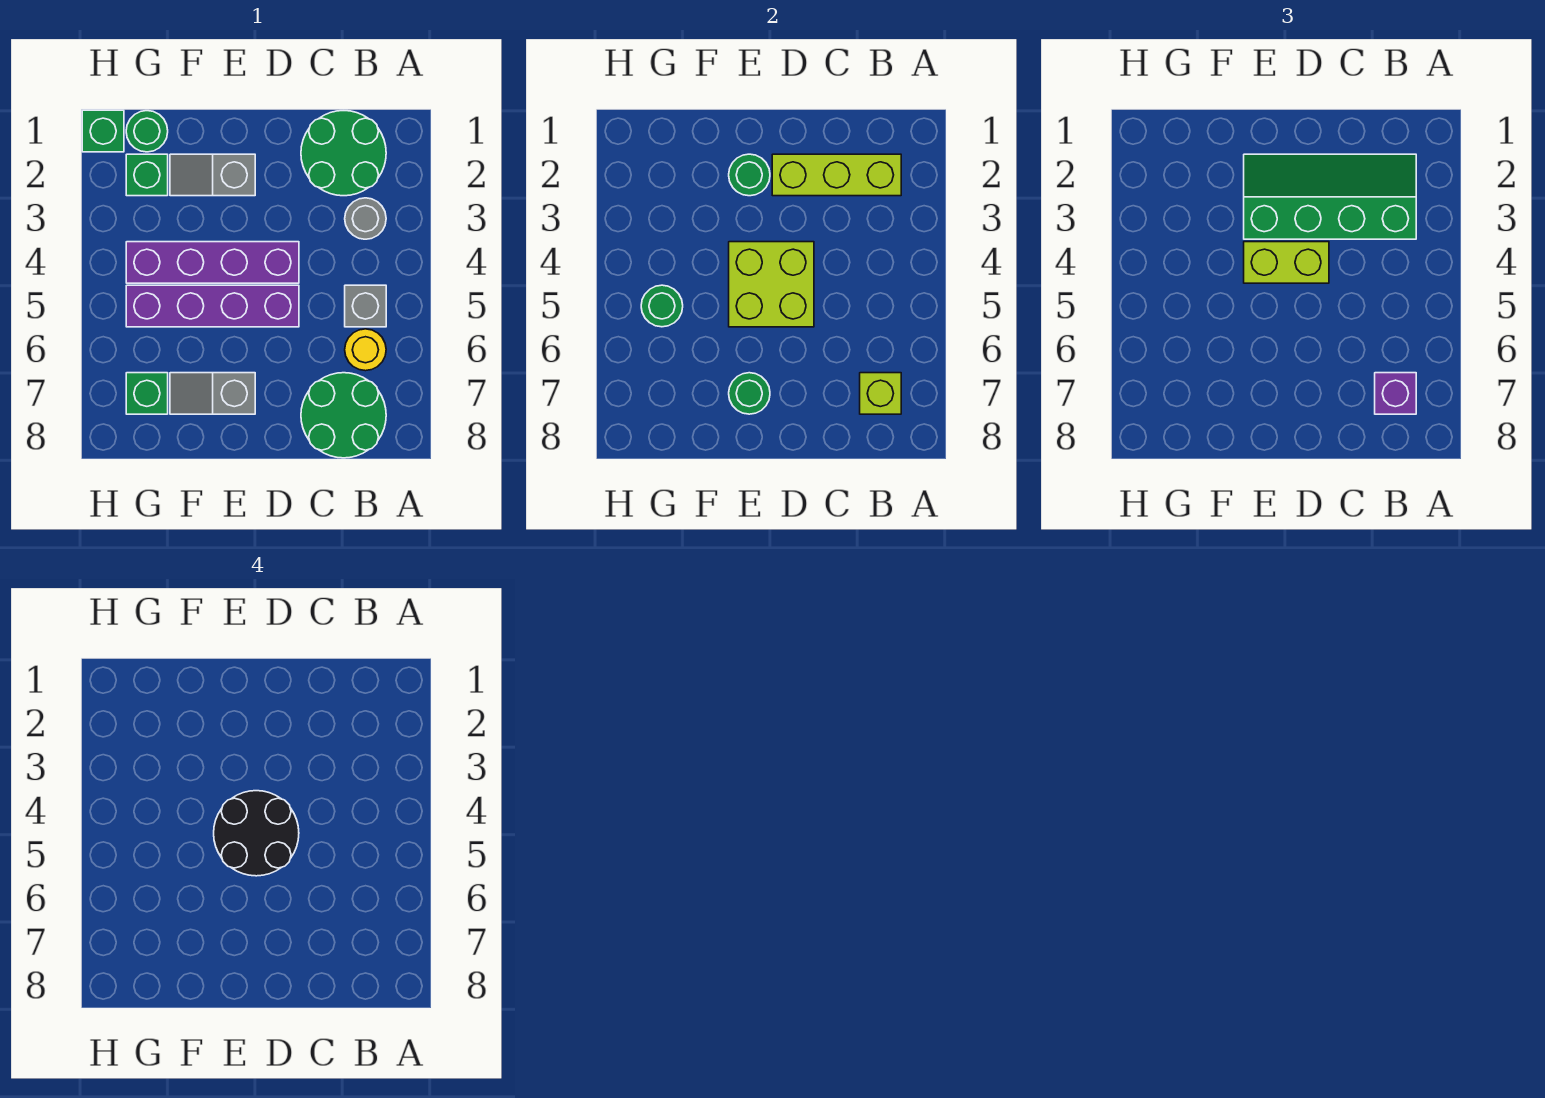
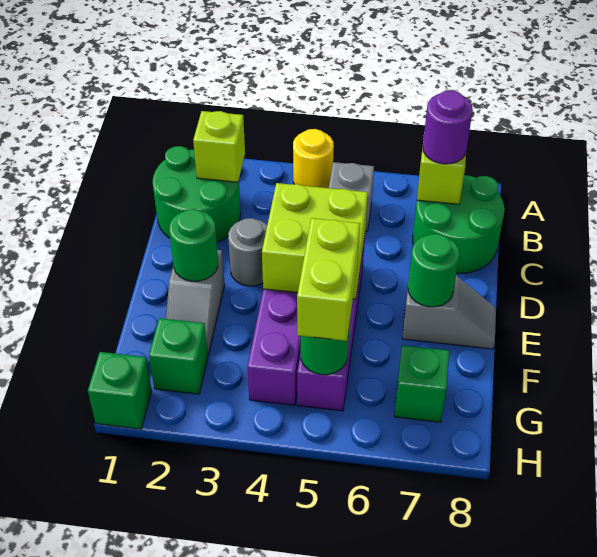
lime 1x3 brick [772,154,901,196] -> lime 1x1 brick [193,111,245,182]
green 2x4 slope [1244,154,1416,239] -> none
grey 1x1 round brick [345,198,386,239] -> grey 1x1 round brick moved to [228,218,267,286]
yellow 1x1 round brick [345,329,386,371] -> yellow 1x1 round brick moved to [293,129,334,188]
purple 1x1 brick [1375,373,1416,414] -> purple 1x1 round brick [423,90,473,164]
lime 1x2 brick [1244,242,1329,283] -> lime 1x2 brick moved to [297,218,360,341]
black 2x2 round brick [214,791,299,876] -> none
grey 1x2 slope [170,373,255,414] -> grey 1x2 slope turned to [402,272,496,349]
green 1x1 round brick [126,111,168,152] -> none

